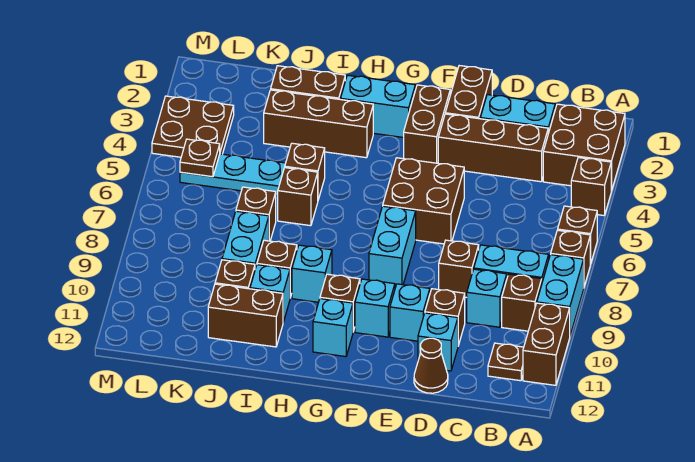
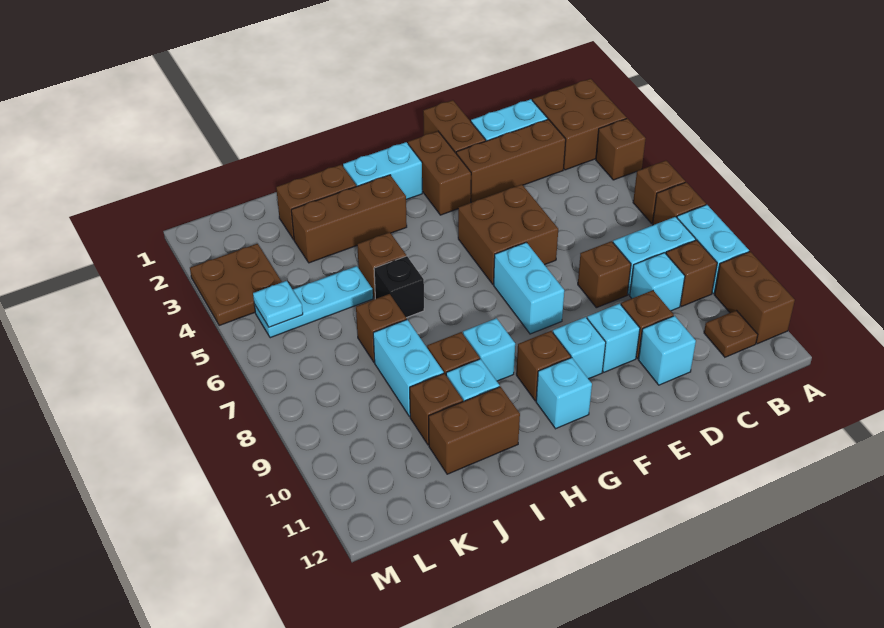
brown 1x1 cone [414,338,448,393] -> none
brown 1x1 brick [278,168,318,226] -> black 1x1 brick [374,256,424,318]
brown 1x1 plate [180,139,220,177] -> cyan 1x1 plate [253,281,303,327]

